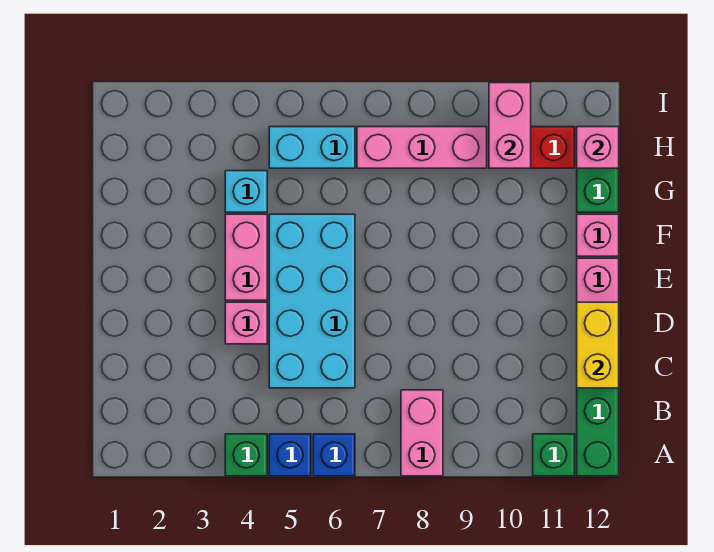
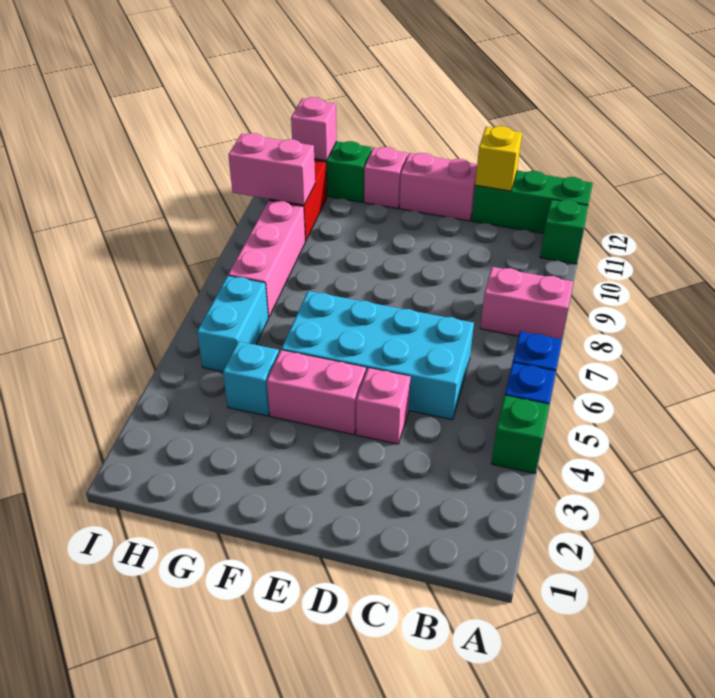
yellow 1x2 brick [577,302,619,388] -> yellow 1x1 brick [475,126,522,191]

